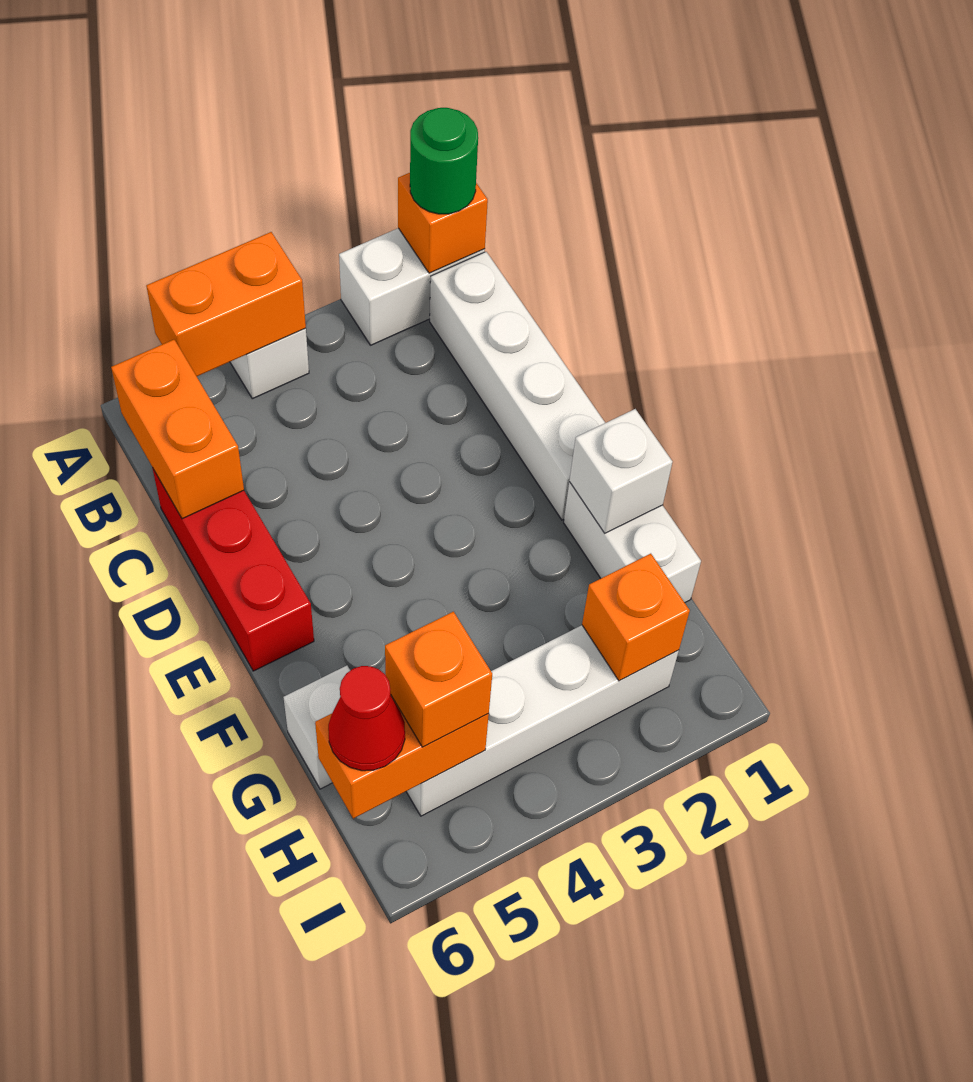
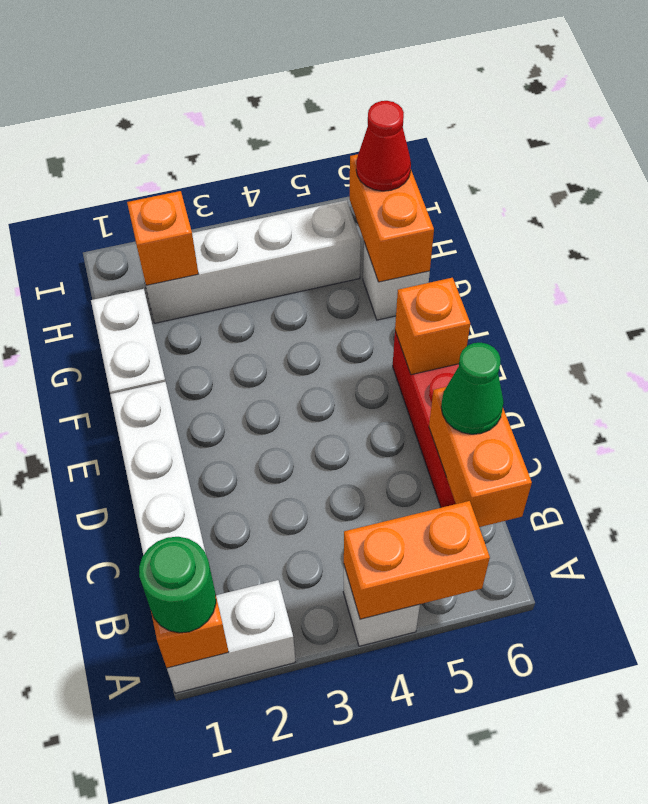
none -> green 1x1 cone [441,343,504,434]
white 1x1 brick [569,409,672,533] -> none
orange 1x2 brick [315,696,489,819] -> orange 1x2 brick turned to [350,154,434,282]
orange 1x1 brick [385,612,492,747] -> orange 1x1 brick moved to [395,278,470,375]

